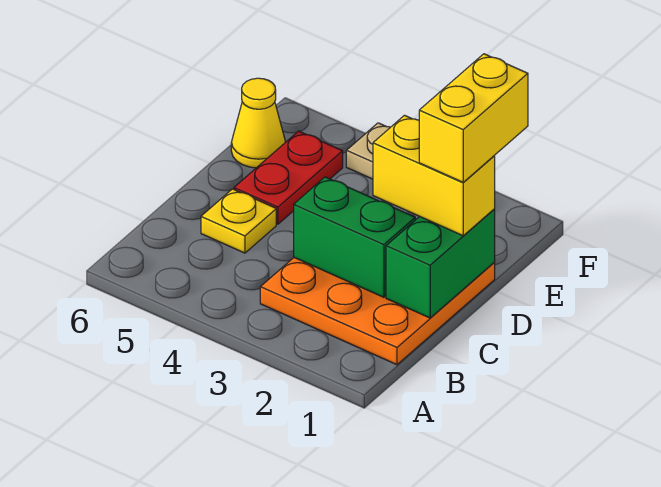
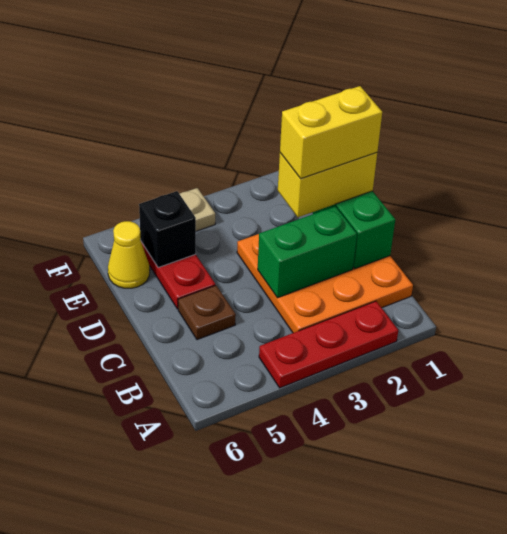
none -> red 1x3 plate [259,301,398,388]
yellow 1x1 plate [201,189,276,253] -> brown 1x1 plate [178,285,236,340]
yellow 1x2 brick [419,54,528,182] -> yellow 1x2 brick turned to [280,86,382,179]
none -> black 1x1 brick [139,191,196,268]

